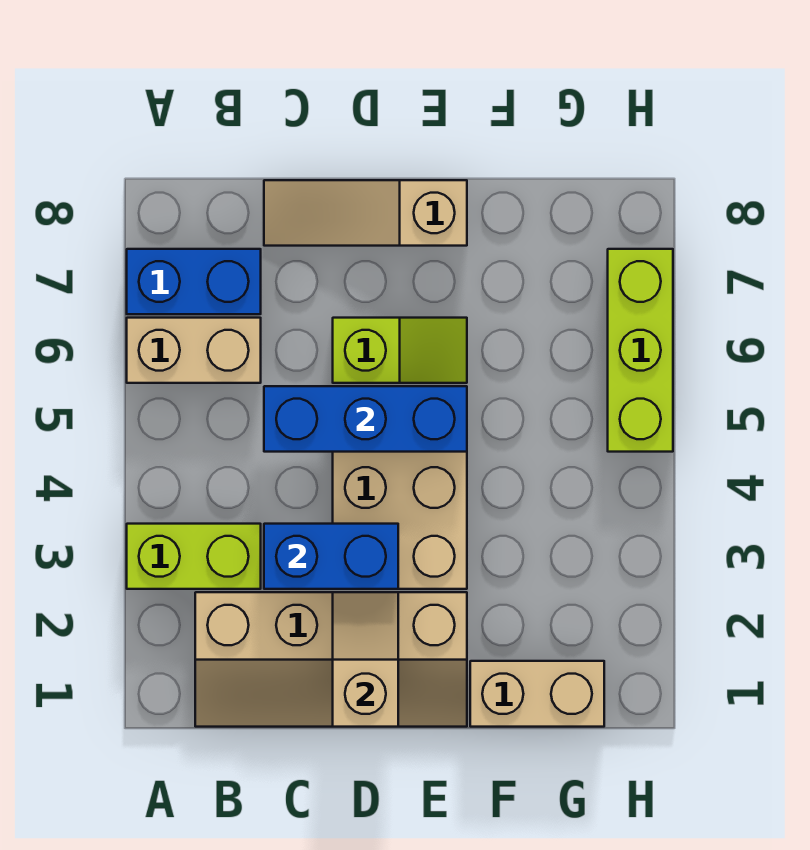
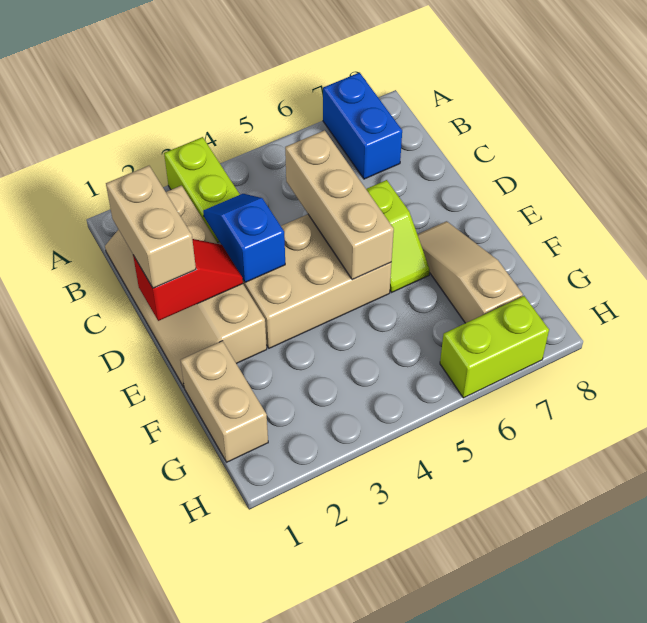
tan 1x2 brick [127,318,261,383] -> tan 1x2 brick moved to [106,166,196,288]
blue 1x2 brick [264,524,398,589] -> blue 1x2 slope [203,194,285,282]
blue 1x3 brick [264,386,467,452] -> tan 1x3 brick [285,130,394,280]
tan 1x3 slope [264,180,467,246] -> tan 1x3 slope moved to [417,221,523,323]
tan 1x2 slope [333,592,398,727] -> red 1x2 slope [133,239,243,321]
lime 1x3 brick [608,249,673,452] -> lime 1x2 brick [440,296,549,398]

